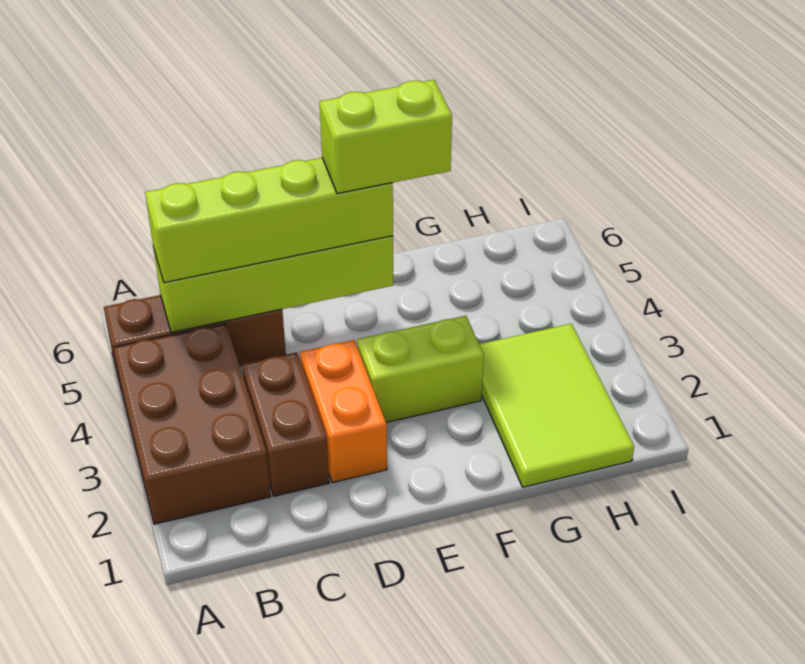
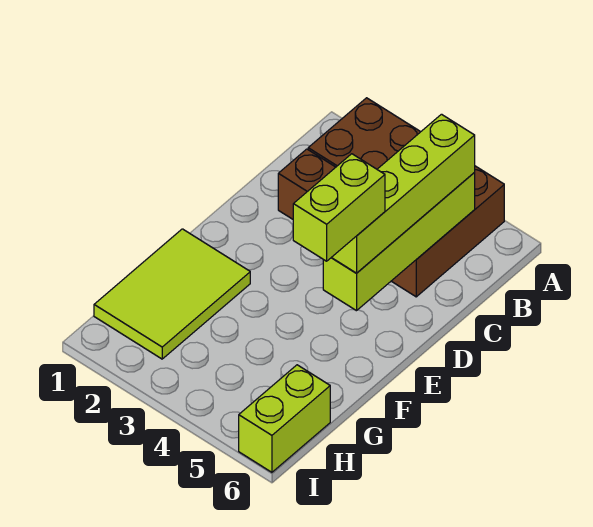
orange 1x2 brick [300,340,387,483] -> none
lime 1x2 brick [357,316,484,422] -> lime 1x2 brick moved to [239,365,330,472]
lime 2x3 tile [479,324,634,487] -> lime 2x3 tile turned to [94,229,250,359]

